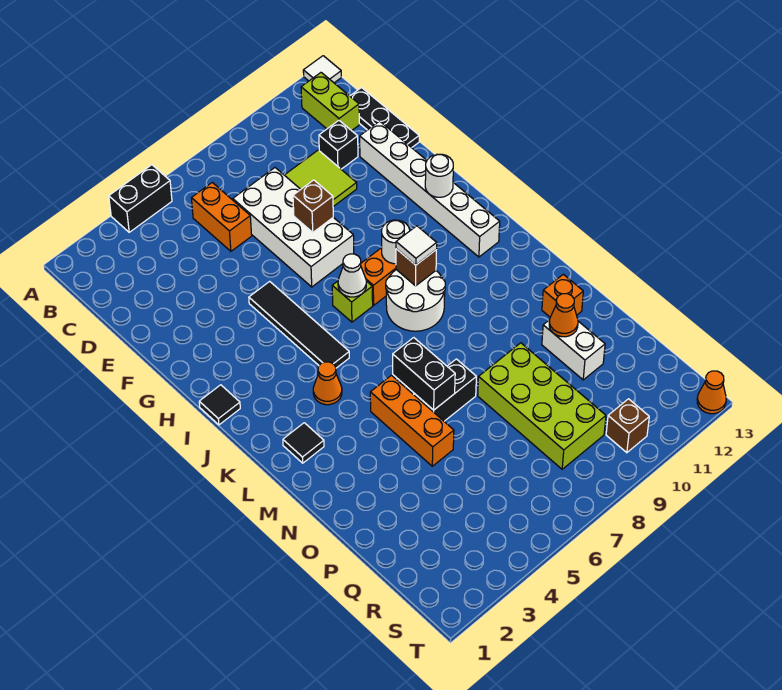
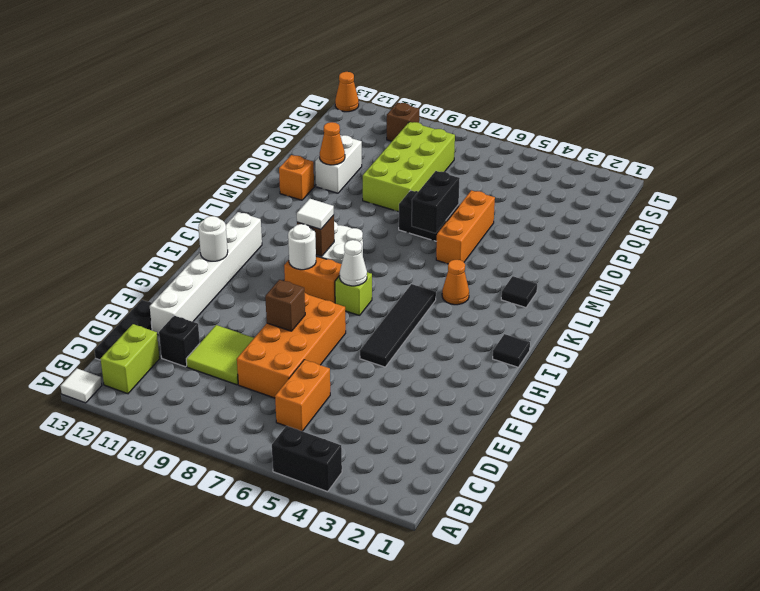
white 2x4 brick [233,168,354,287] -> orange 2x4 brick [237,293,346,398]

